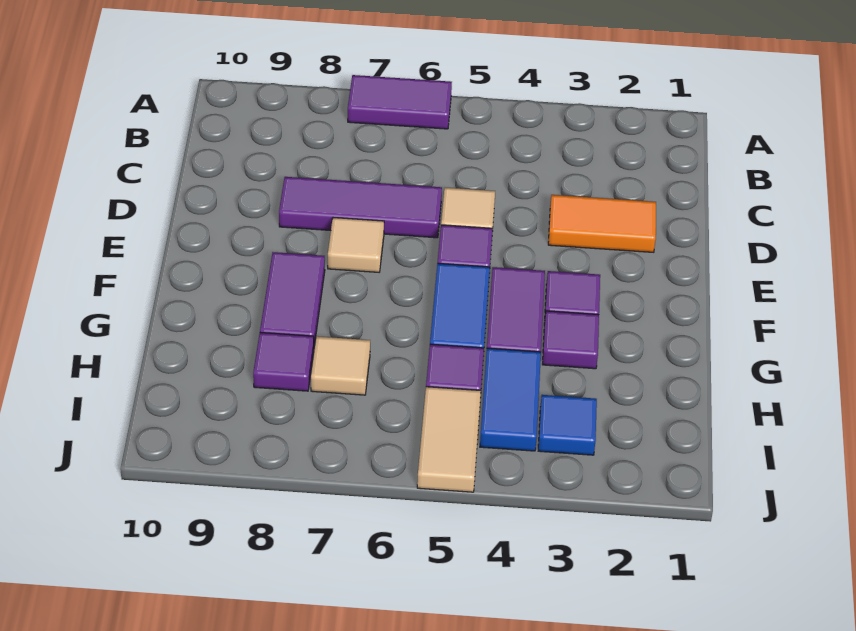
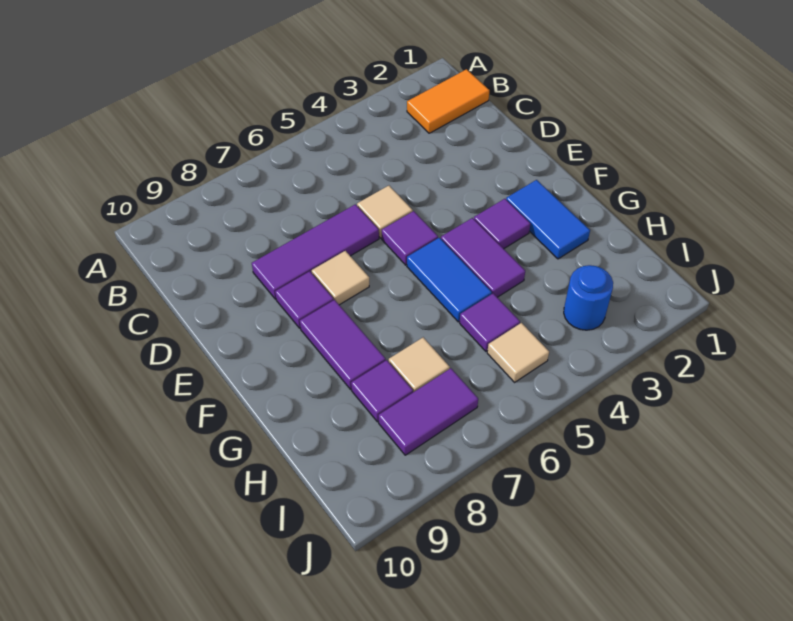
purple 1x2 tile [348,75,452,129] -> purple 1x2 tile moved to [379,368,478,455]
orange 1x2 tile [548,195,656,252] -> orange 1x2 tile moved to [407,69,489,133]
purple 1x1 tile [542,311,599,369] -> purple 1x1 tile moved to [275,271,333,328]
blue 1x2 tile [480,348,541,451] -> blue 1x2 tile moved to [506,180,590,259]
blue 1x1 tile [538,395,597,455] -> blue 1x1 round brick [564,265,613,330]
tan 1x2 tile [417,387,481,492] -> tan 1x1 tile [487,323,549,382]

